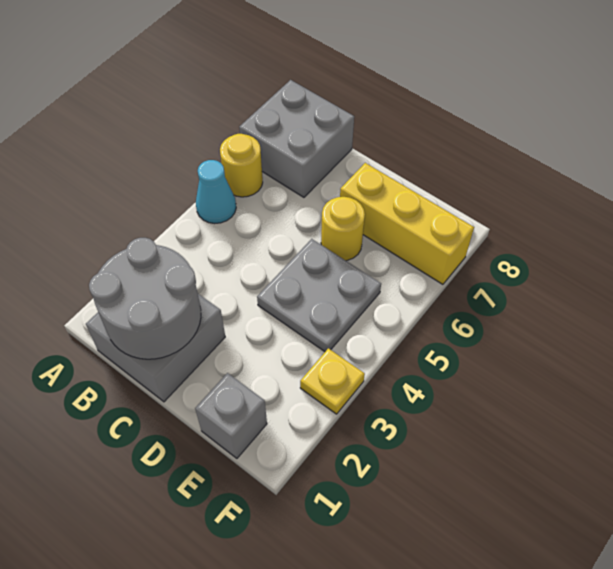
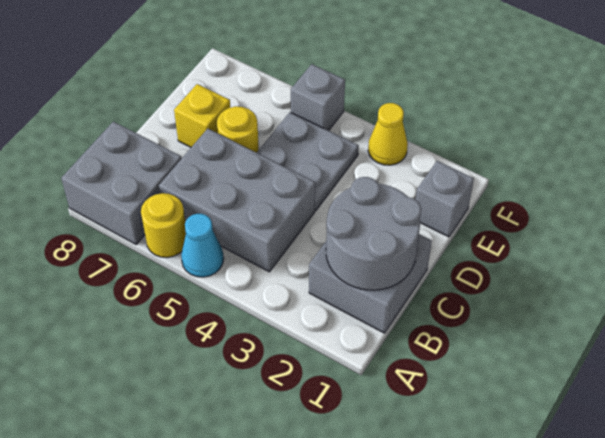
none -> grey 2x3 brick [159,129,315,272]
yellow 1x3 brick [340,163,474,284] -> yellow 1x1 brick [174,84,230,147]
yellow 1x1 plate [300,348,365,414] -> yellow 1x1 cone [368,103,408,165]
none -> grey 1x1 brick [291,64,345,131]

